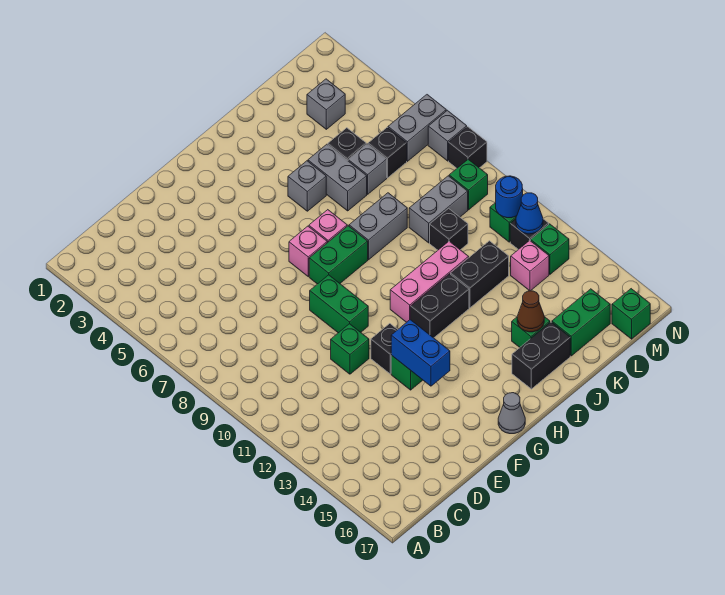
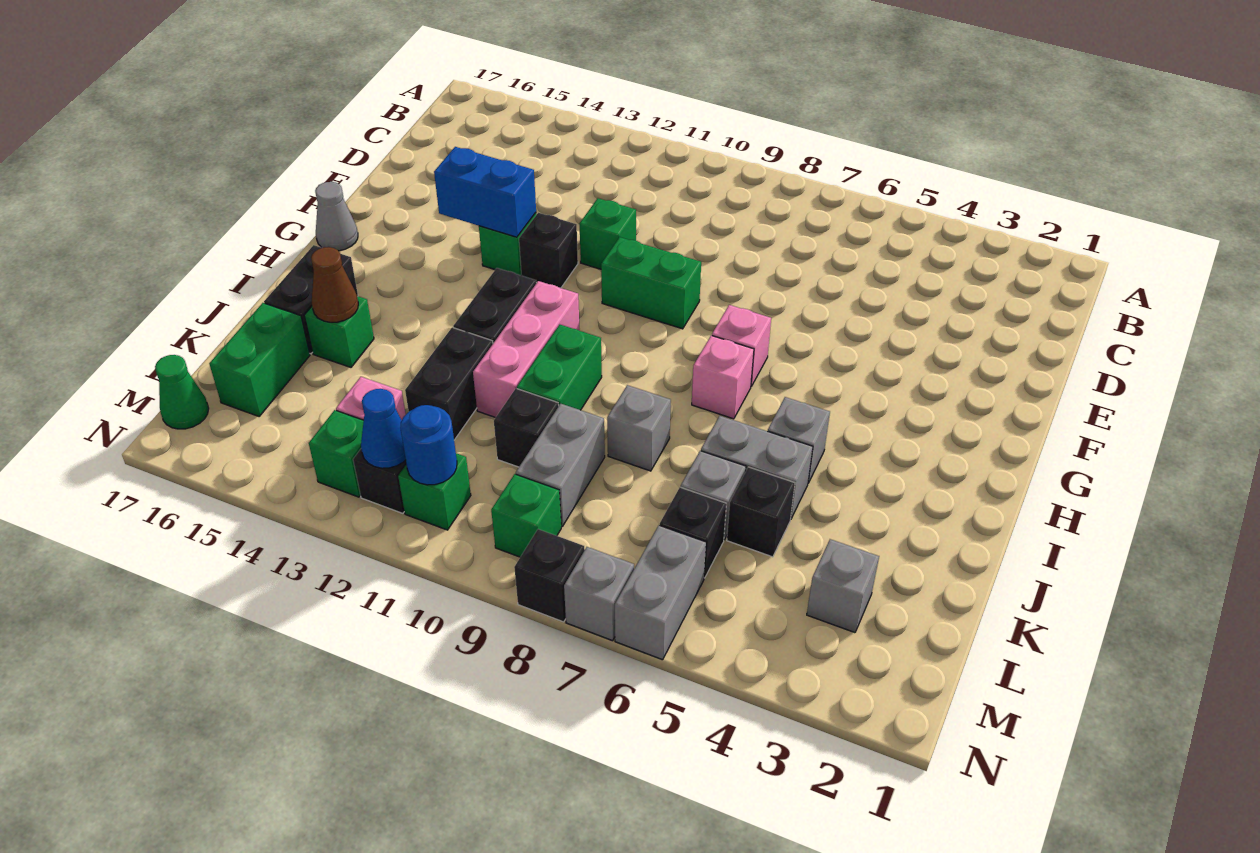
green 1x2 brick [309,226,368,284] -> green 1x2 brick moved to [517,325,602,410]
grey 1x2 brick [349,193,407,260] -> grey 1x1 brick [607,385,671,471]
green 1x1 brick [612,289,650,339] -> green 1x1 cone [155,355,209,429]

